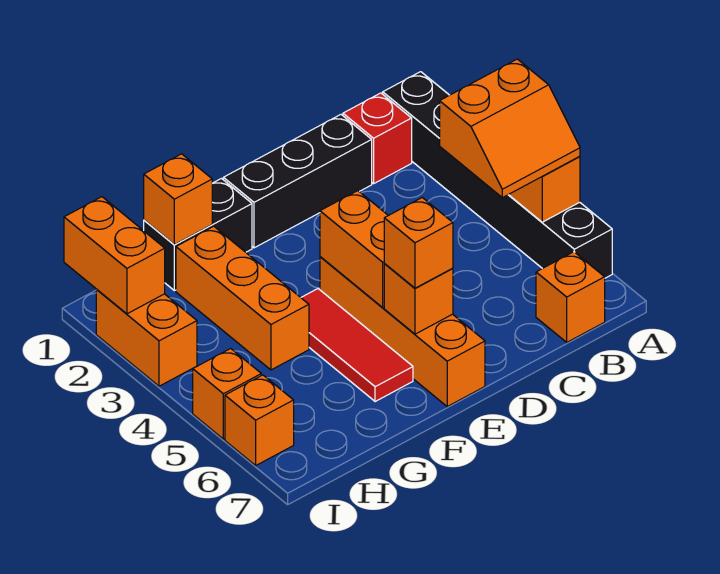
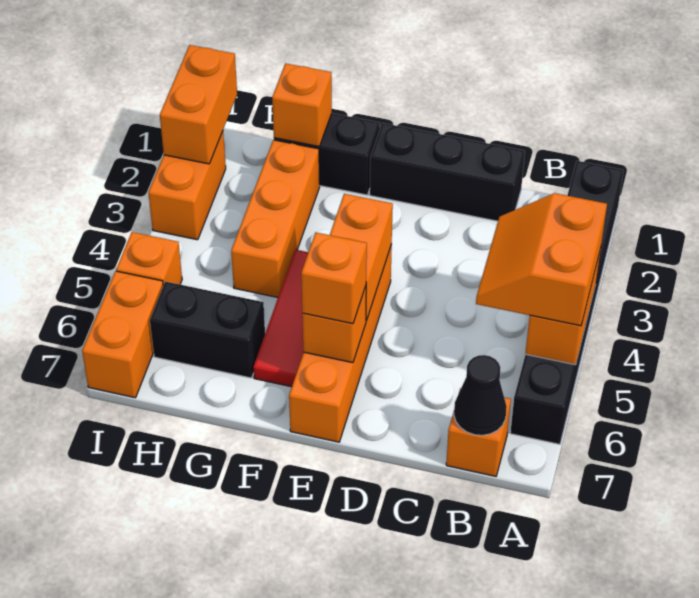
orange 2x2 slope [440,59,580,198] -> orange 2x2 slope turned to [476,193,607,326]
red 1x1 brick [343,93,412,184] -> none
none -> black 1x1 cone [454,355,507,435]
none -> black 1x2 brick [150,282,265,378]
orange 1x1 brick [225,375,294,465] -> orange 1x2 brick [82,271,163,398]

